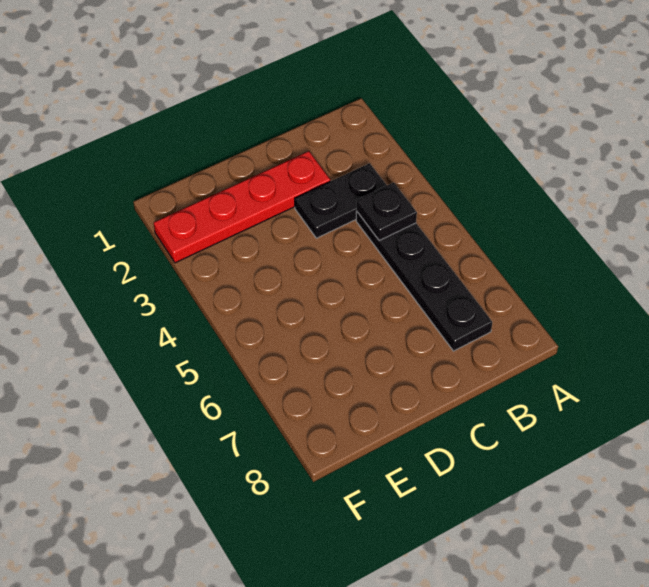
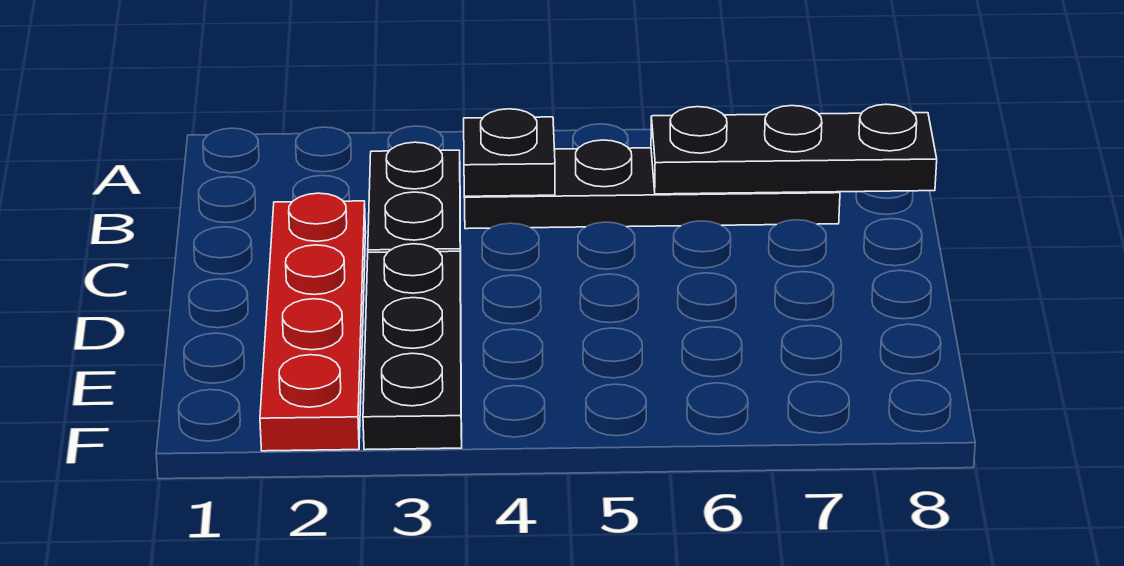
none -> black 1x3 plate [651,104,937,194]
none -> black 1x3 plate [363,244,462,450]

